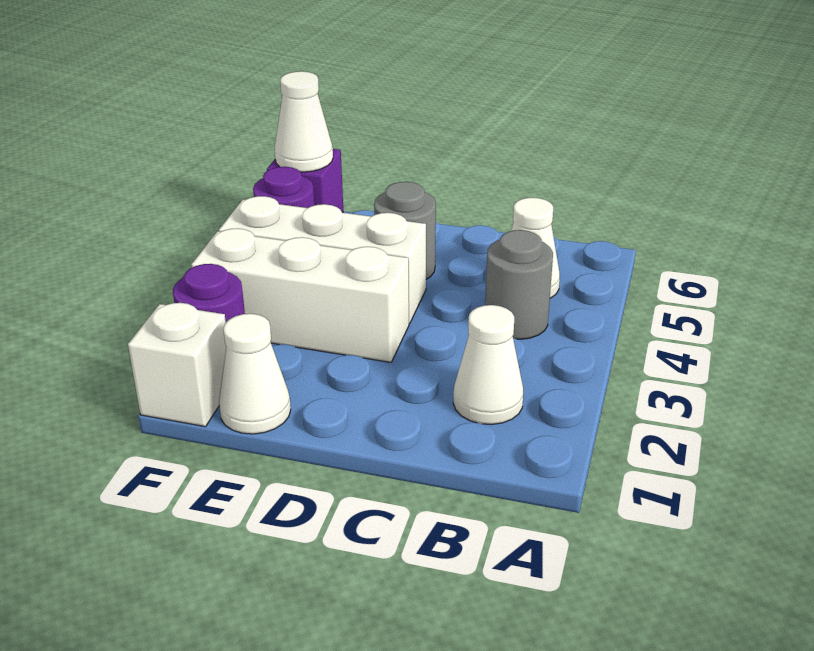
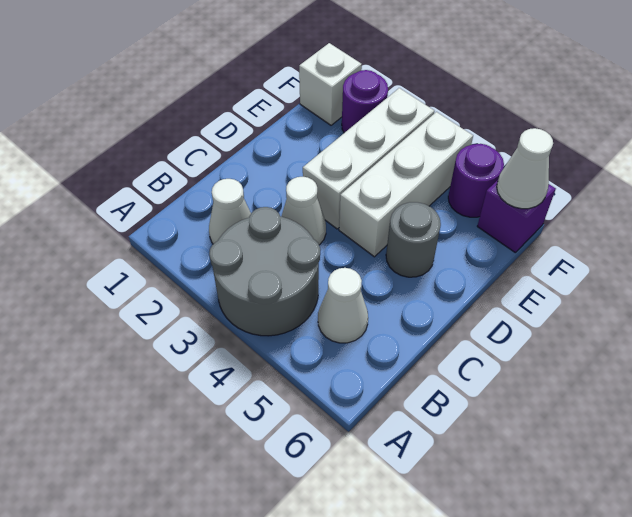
grey 1x1 round brick [485,230,553,339] -> grey 2x2 round brick [209,207,320,336]
white 1x1 cone [219,314,291,434] -> white 1x1 cone moved to [281,177,326,245]

